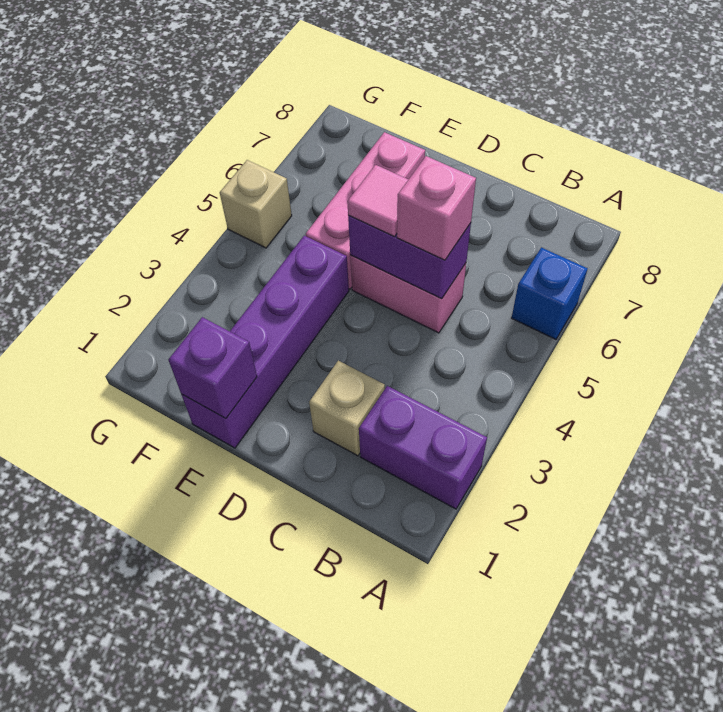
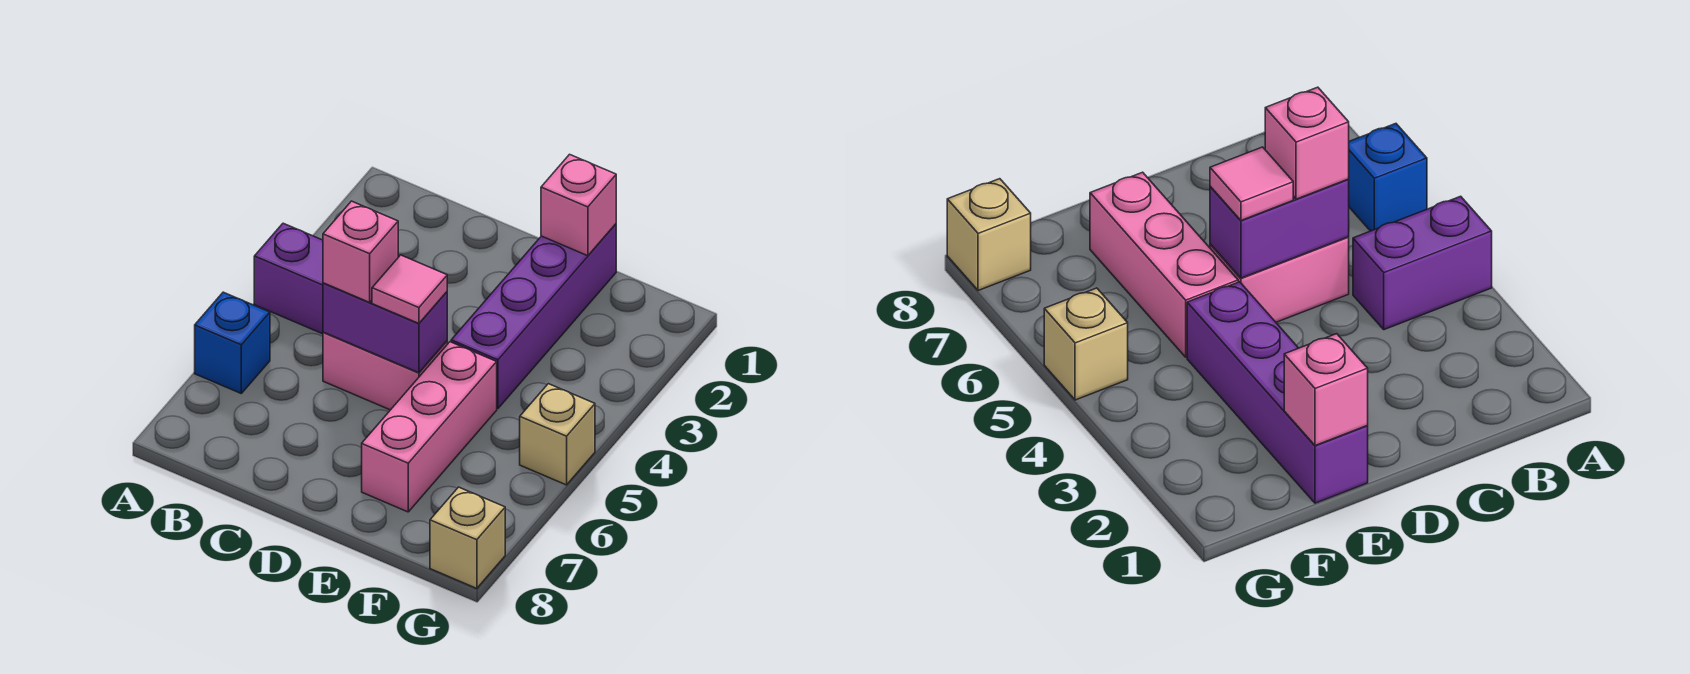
purple 1x2 brick [359,386,487,509] -> purple 1x2 brick moved to [254,223,323,334]
tan 1x1 brick [309,361,385,456] -> tan 1x1 brick moved to [430,487,505,589]
purple 1x1 brick [168,317,257,419] -> pink 1x1 brick [541,154,616,256]

